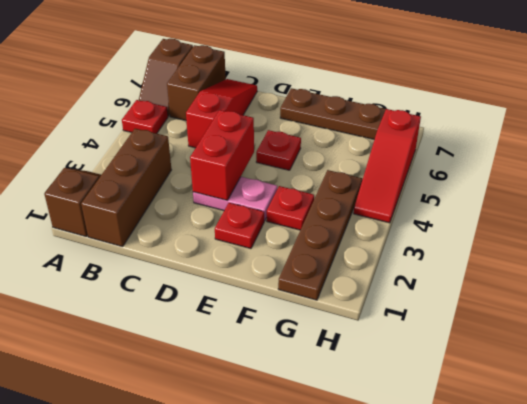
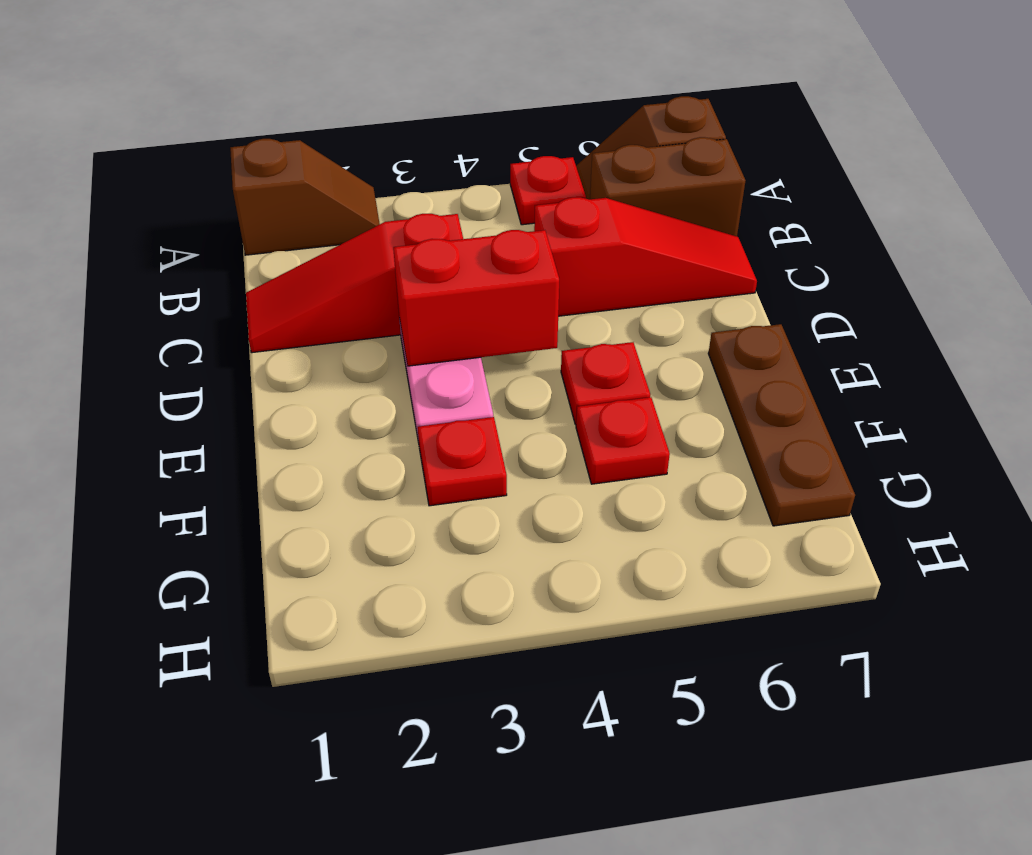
brown 1x3 brick [81,129,171,247] -> none
red 1x1 plate [215,203,264,249] -> red 1x1 plate moved to [576,397,670,484]
brown 1x4 plate [278,170,362,300] -> none
red 1x3 slope [354,109,421,223] -> red 1x3 slope moved to [246,214,463,353]

